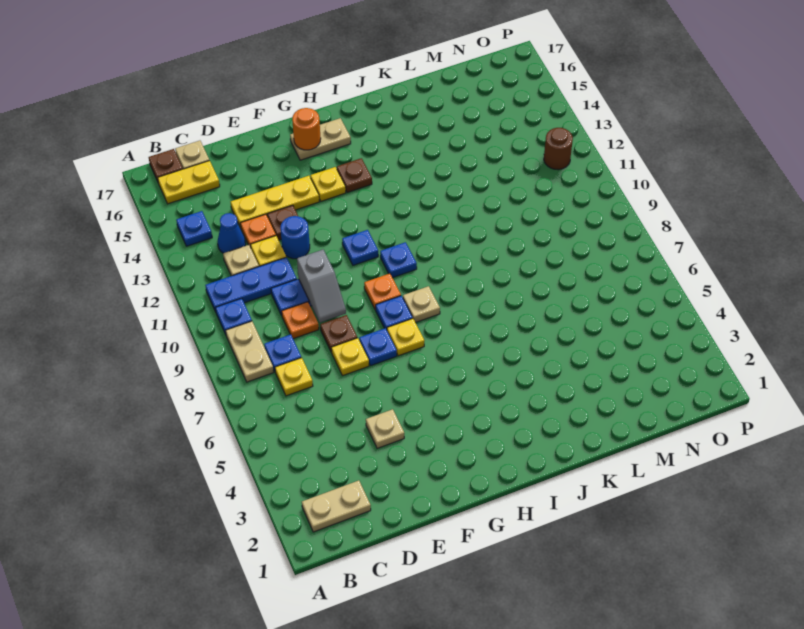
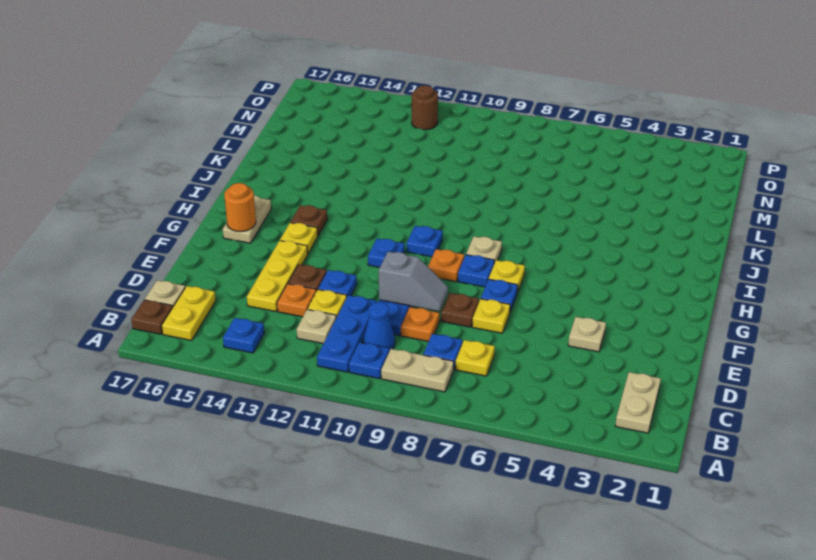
blue 1x1 cone [218,213,245,253] -> blue 1x1 cone moved to [364,302,395,351]
blue 1x1 round brick [280,216,310,259] -> blue 1x1 plate [318,270,357,296]

